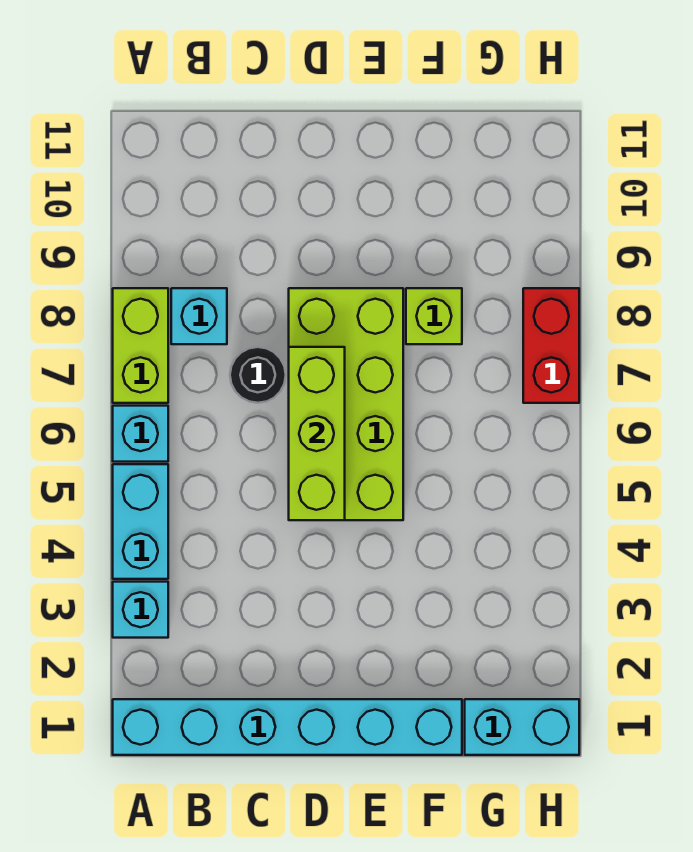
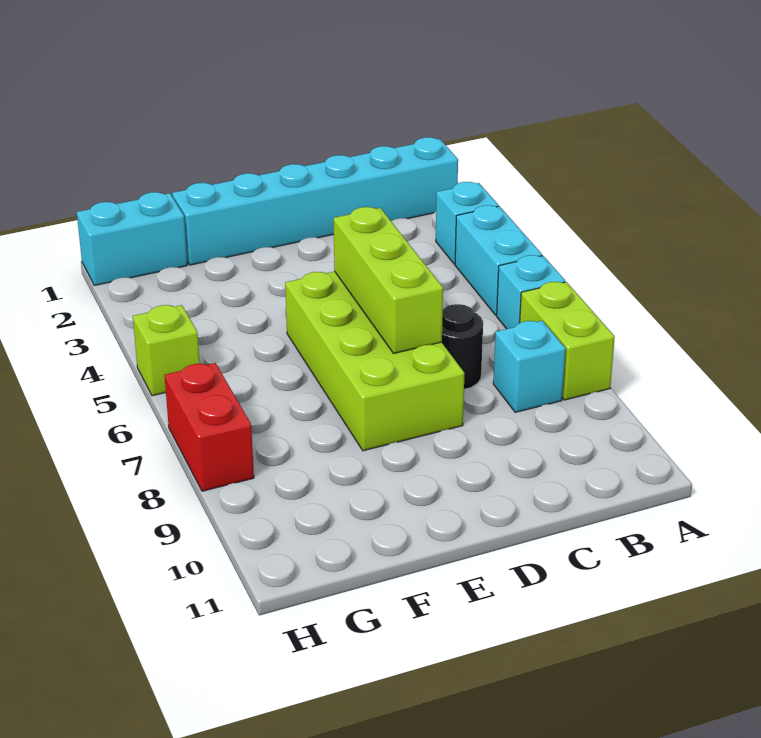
lime 1x1 brick [406,288,462,344] -> lime 1x1 brick moved to [133,305,200,396]

